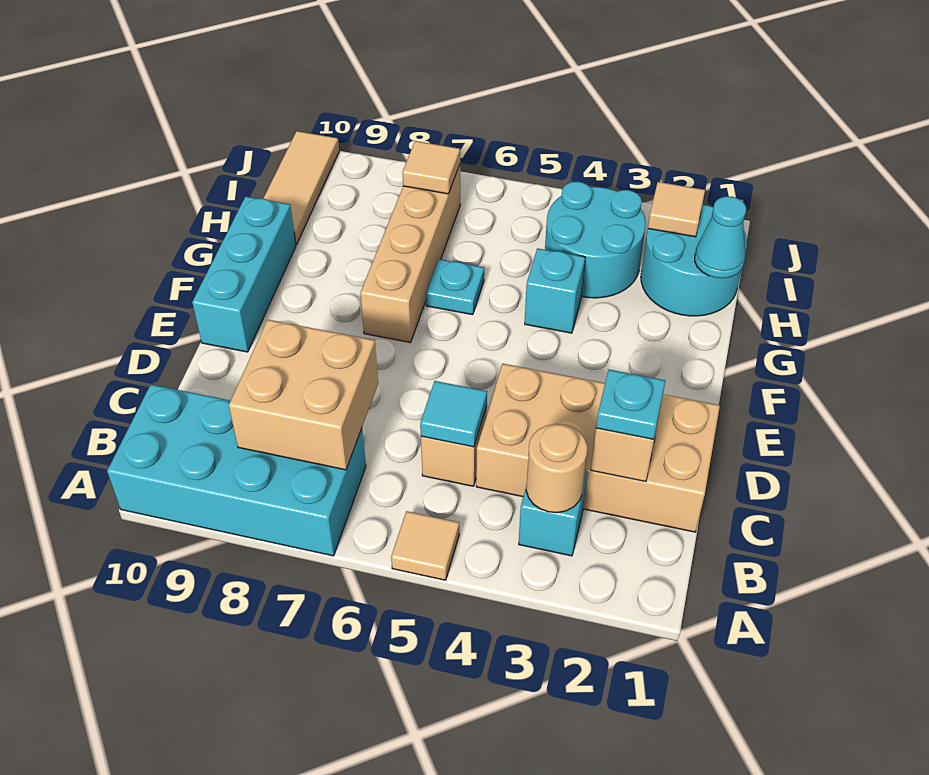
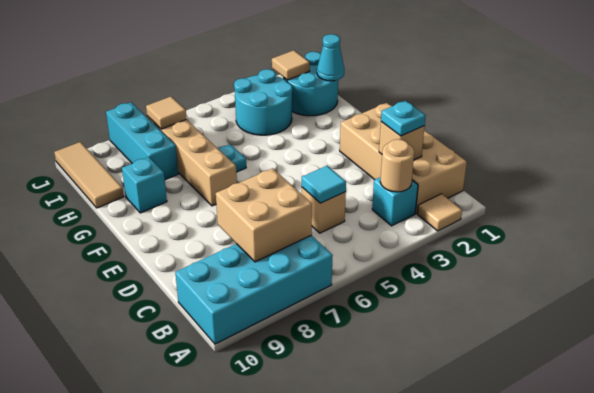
tan 1x1 tile [391,511,459,580] -> tan 1x1 tile moved to [417,194,462,231]
tan 2x4 brick [476,364,720,532] -> tan 2x4 brick turned to [340,103,467,214]
cyan 1x3 brick [192,197,296,352] -> cyan 1x3 brick moved to [106,102,178,180]
cyan 1x1 brick [525,248,585,333] -> cyan 1x1 brick moved to [122,157,167,213]

